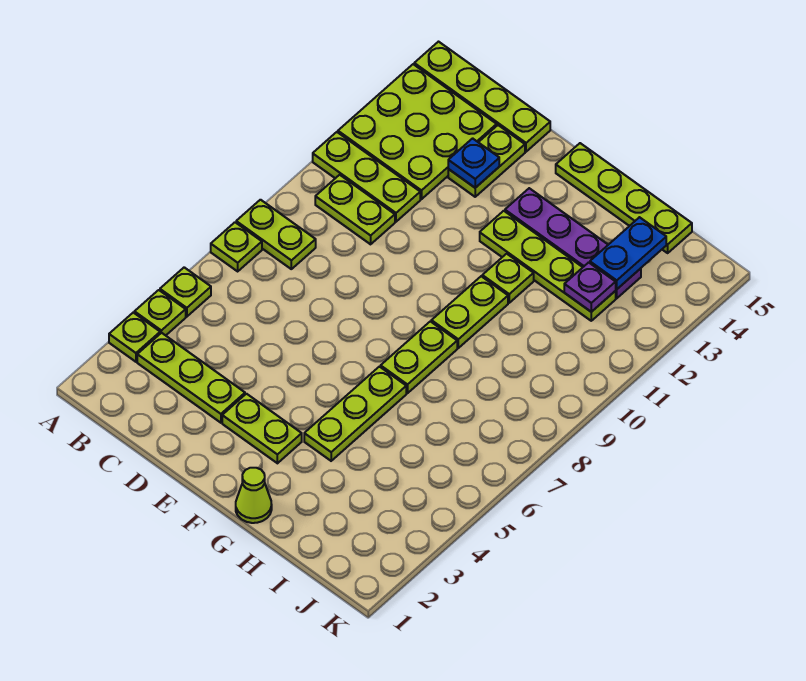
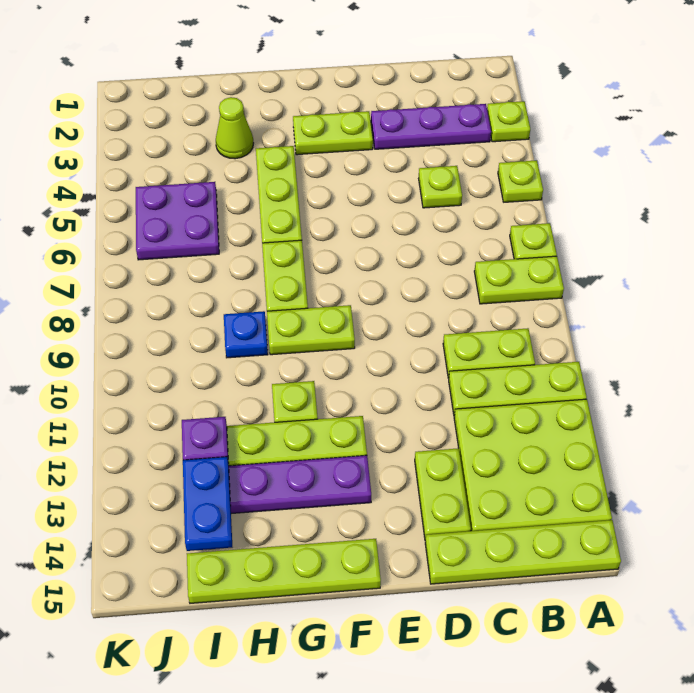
lime 1x1 plate [134,290,186,335] -> lime 1x1 plate moved to [419,166,462,208]
lime 1x3 plate [137,333,245,423] -> purple 1x3 plate [371,104,491,149]
blue 1x1 plate [448,138,499,188] -> blue 1x1 plate moved to [224,311,268,358]
lime 1x1 cone [236,468,272,523] -> lime 1x1 cone moved to [216,97,253,159]
lime 1x2 plate [431,276,508,348] -> lime 1x2 plate turned to [267,305,355,355]
none -> purple 2x2 plate [136,182,219,260]

